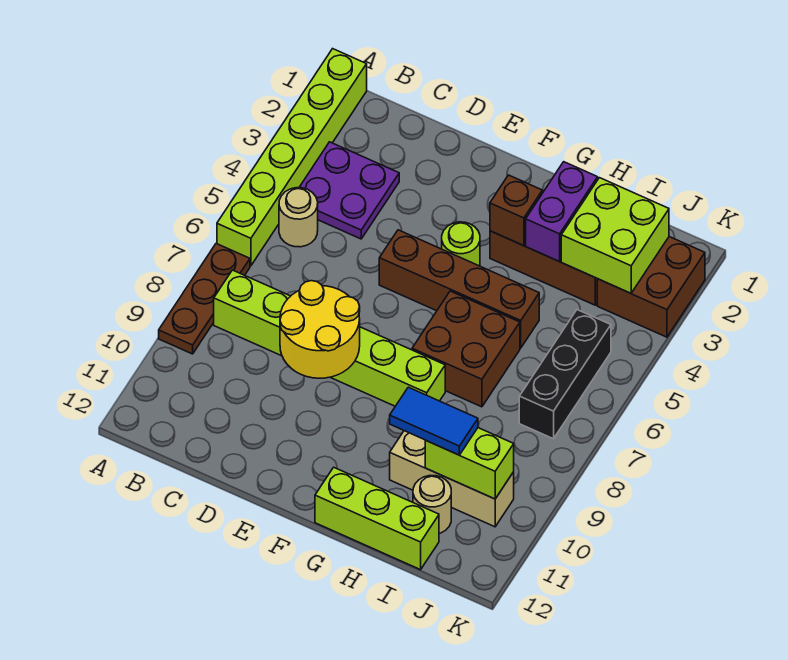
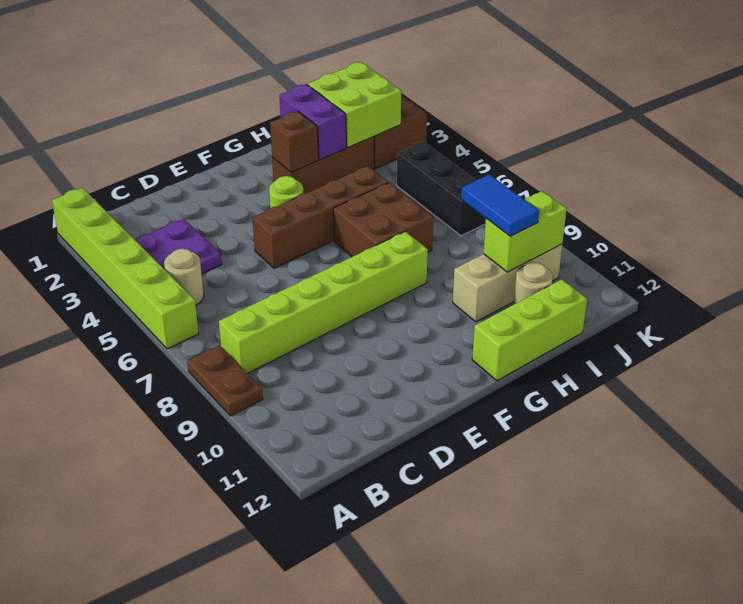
brown 1x3 plate [159,244,250,354] -> brown 1x2 plate [187,345,263,416]
yellow 2x2 round brick [280,281,360,378] -> none
blue 1x2 tile [390,387,478,455] -> blue 1x2 tile turned to [461,174,539,236]

